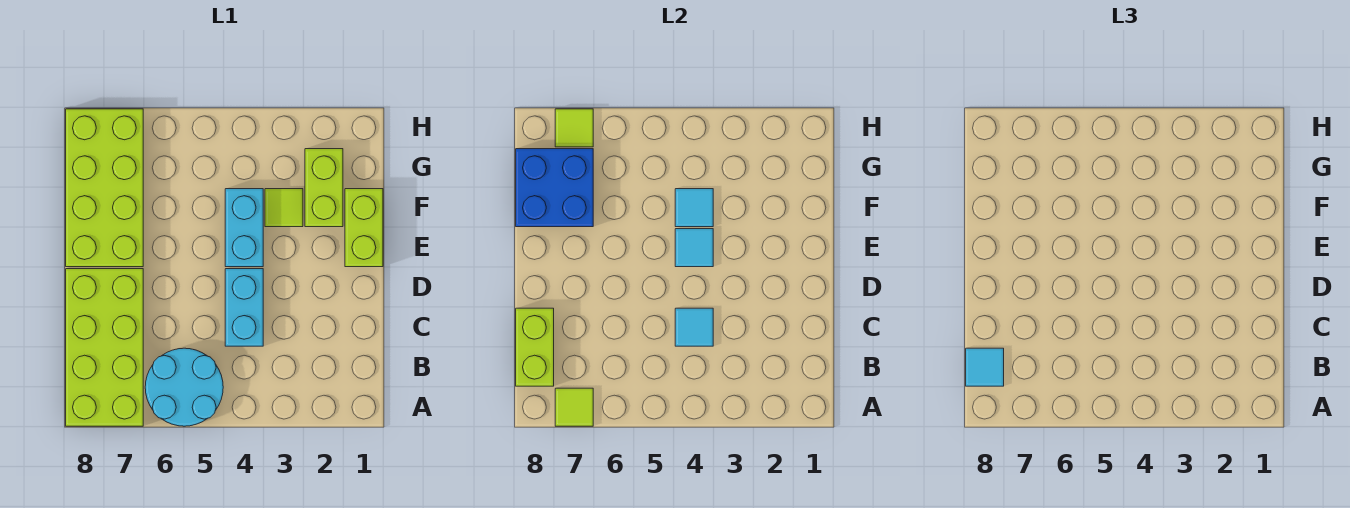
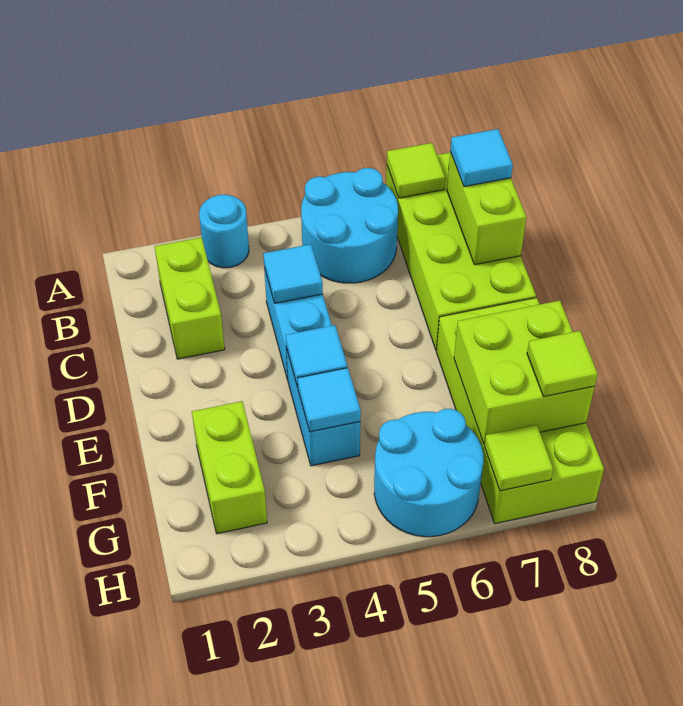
none -> cyan 1x1 round brick [199,194,249,268]
lime 1x2 brick [345,189,383,267] -> lime 1x2 brick moved to [155,237,225,359]
lime 1x1 tile [265,189,303,227] -> lime 1x1 tile moved to [527,331,598,397]
blue 2x2 brick [516,149,593,227] -> lime 2x2 brick [454,301,595,444]
none -> cyan 2x2 round brick [374,409,484,537]

